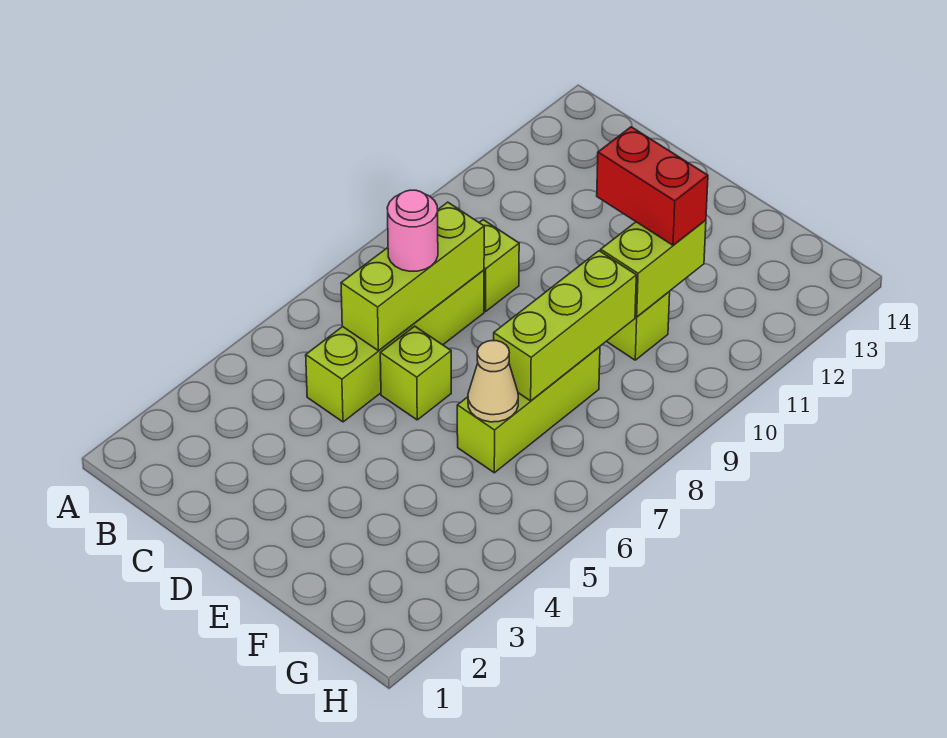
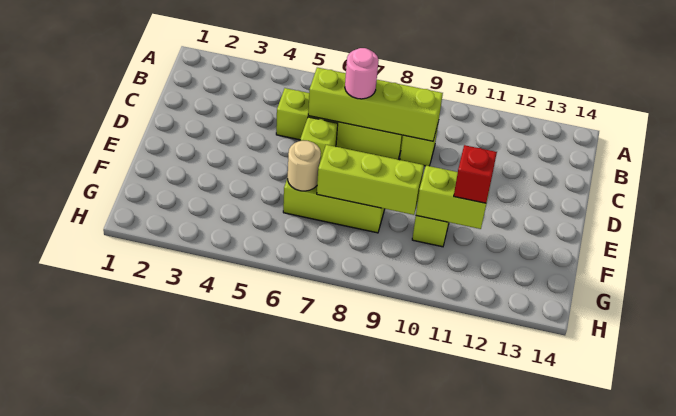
lime 1x3 brick [341,202,484,351] -> lime 1x4 brick [308,68,443,141]
red 1x2 brick [597,127,708,245] -> red 1x1 brick [454,145,497,203]
tan 1x1 cone [468,341,518,422] -> tan 1x1 round brick [288,141,321,191]

